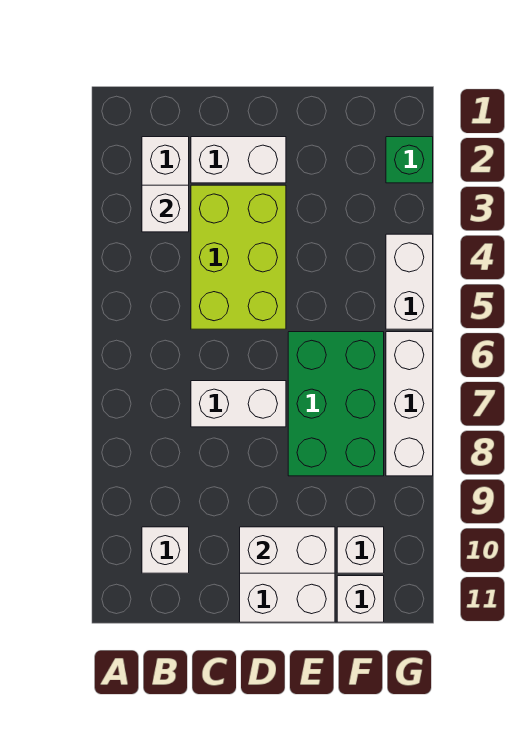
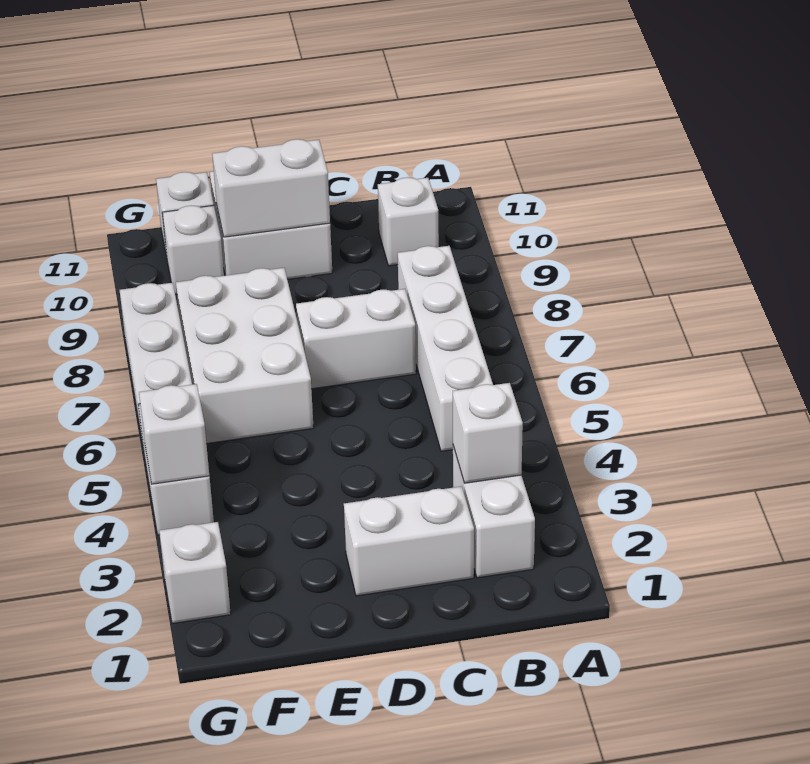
none -> white 1x4 brick [398,246,493,451]
lime 2x3 brick [191,185,286,329] -> none
green 2x3 brick [288,332,384,476] -> white 2x3 brick [176,268,314,444]
green 1x1 brick [386,137,433,183] -> white 1x1 brick [159,522,231,623]
none -> white 1x1 brick [139,384,209,484]

